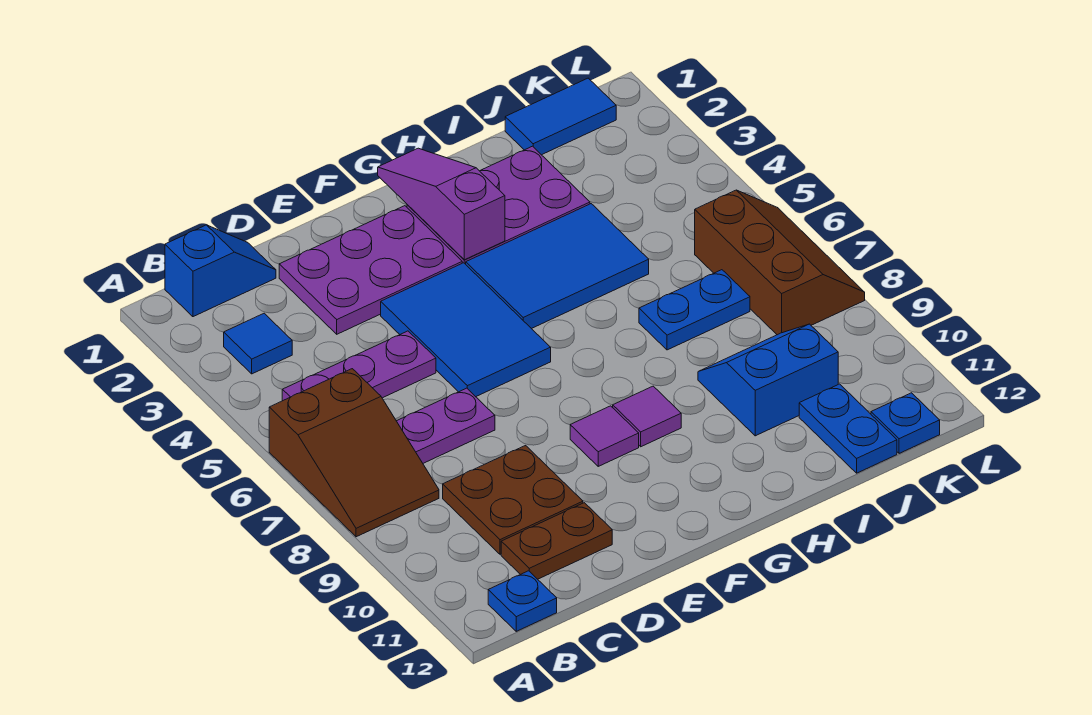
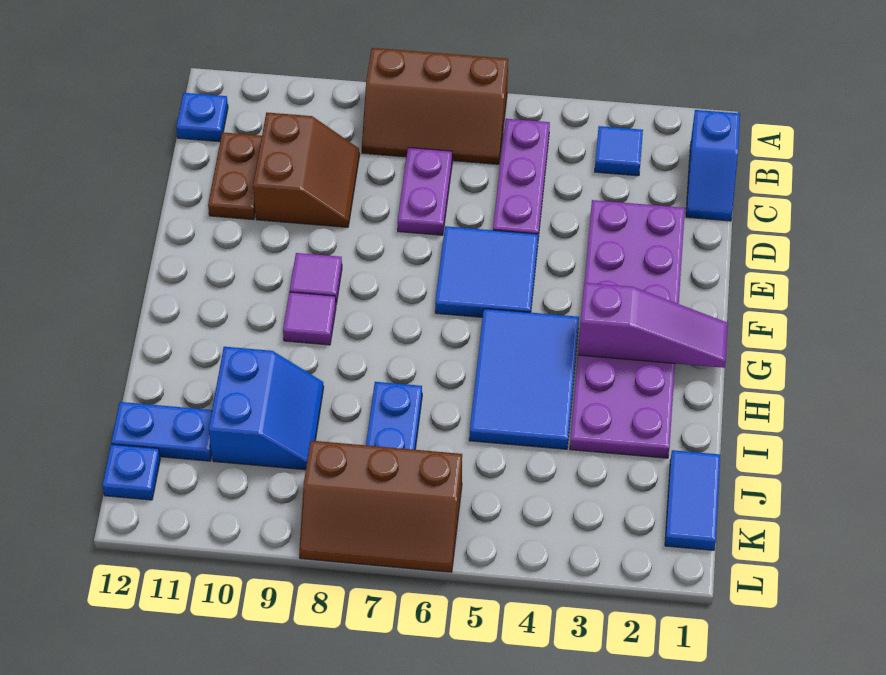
brown 2x3 slope [269,369,439,537] -> brown 2x3 slope turned to [362,48,508,164]
brown 2x2 plate [443,446,583,554] -> brown 2x2 slope [253,113,360,227]
blue 2x3 tile [381,263,551,397] -> blue 2x2 tile [435,226,538,317]

